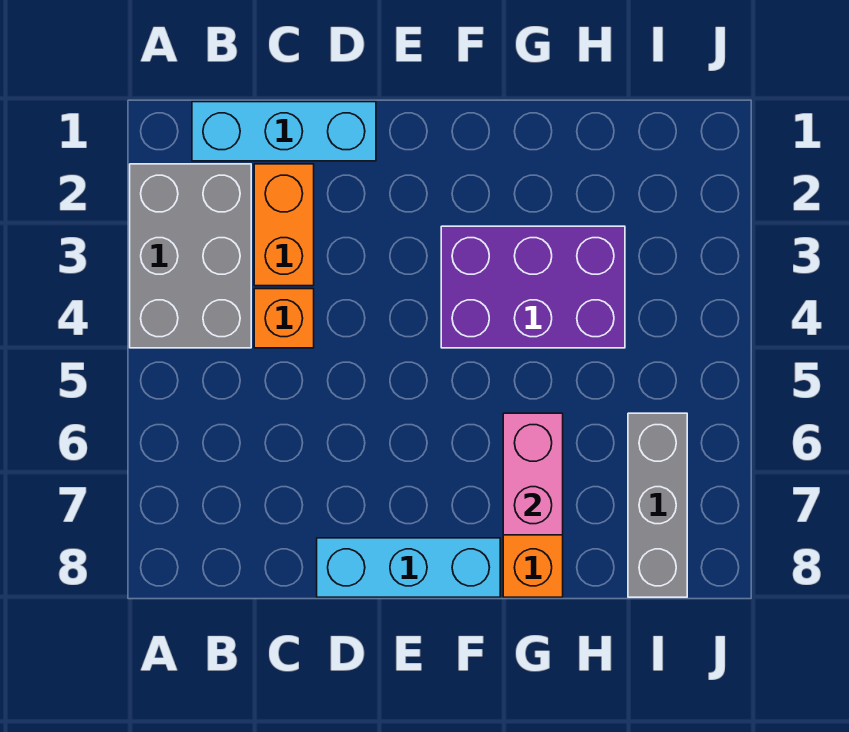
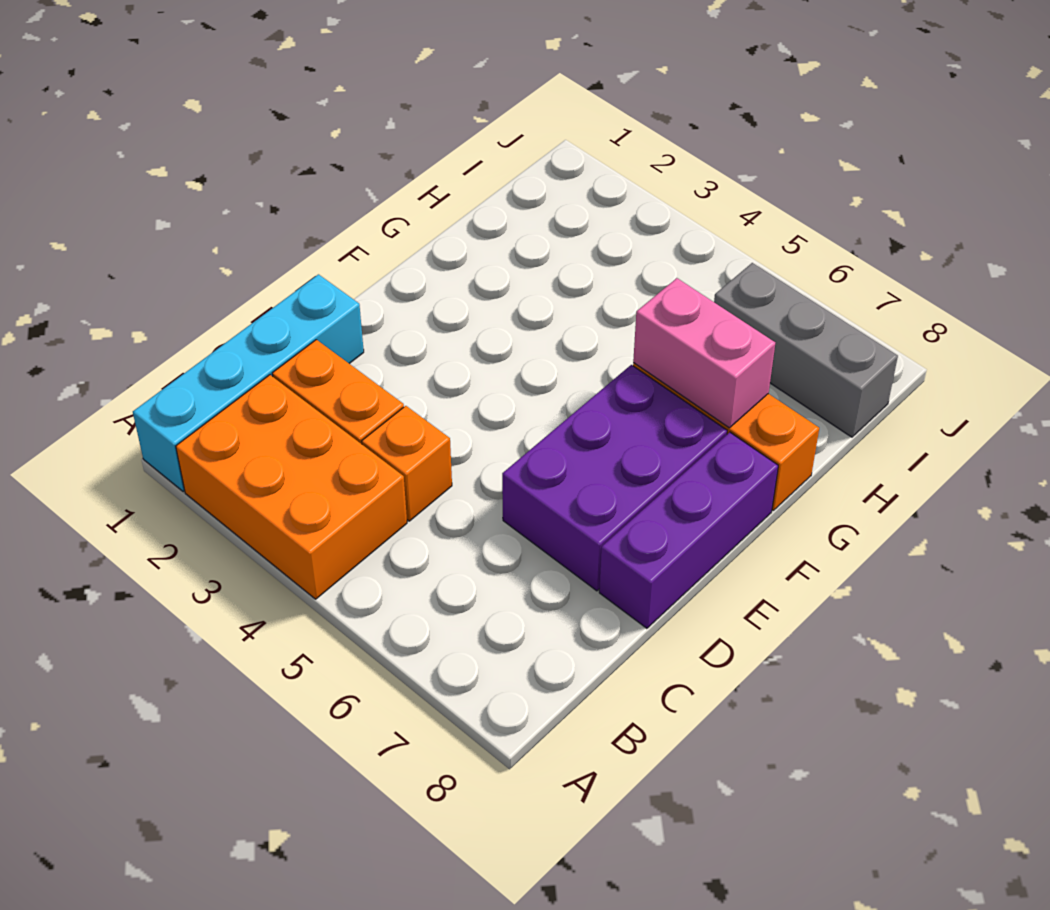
grey 2x3 brick [130,164,251,348] -> orange 2x3 brick [176,375,407,599]
cyan 1x3 brick [192,102,376,161] -> cyan 1x4 brick [133,274,364,492]
cyan 1x3 brick [317,538,500,597] -> purple 1x3 brick [599,432,778,628]
purple 2x3 brick [441,226,625,348] -> purple 2x3 brick moved to [502,365,727,591]

